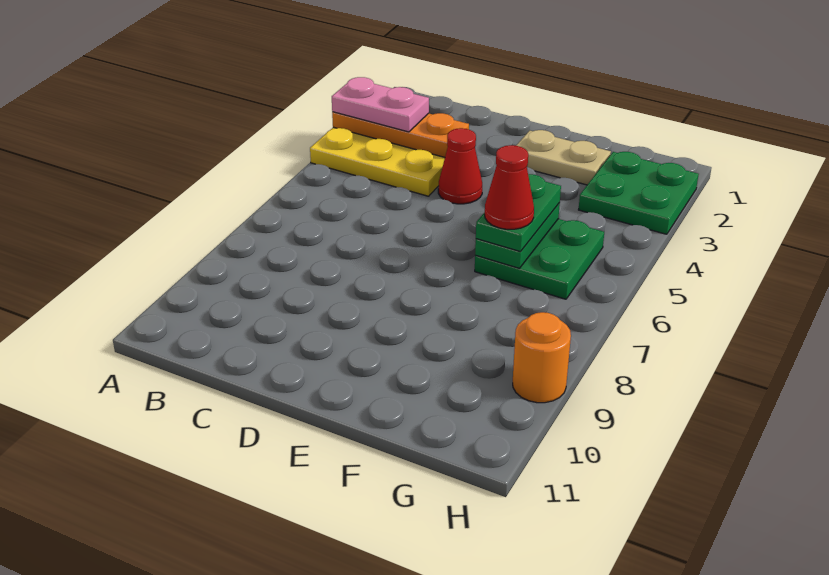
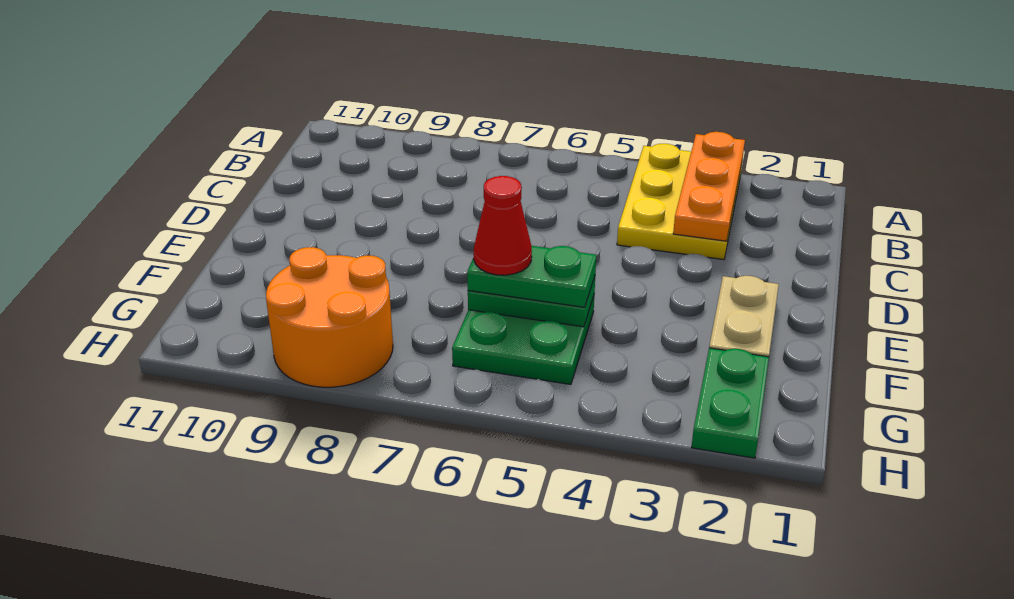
pink 1x2 plate [332,77,429,132] -> none
red 1x1 cone [438,128,482,204] -> none
green 2x2 plate [579,152,699,234] -> green 1x2 plate [691,348,769,458]
orange 1x1 round brick [513,312,571,403] -> orange 2x2 round brick [266,247,393,387]

